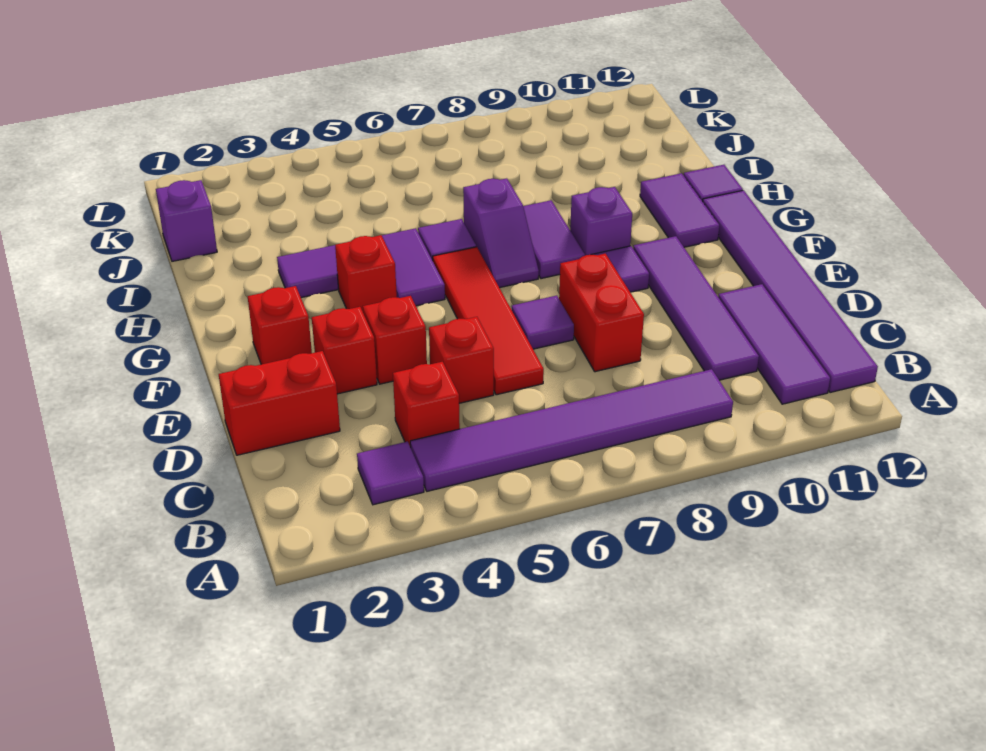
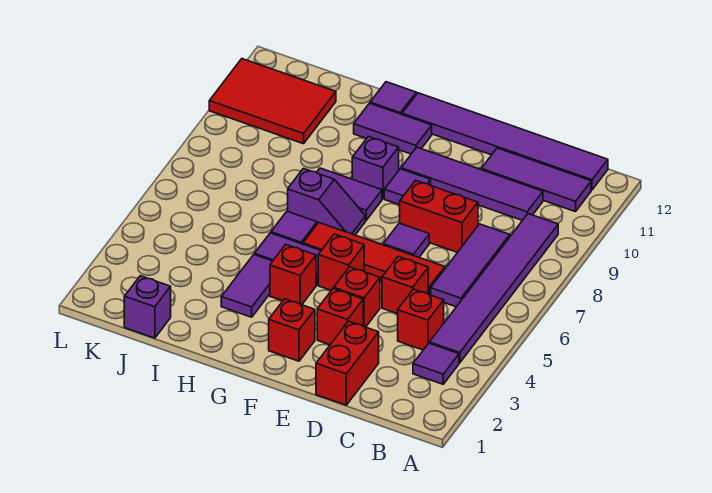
none -> purple 1x3 tile [431,224,510,307]
none -> red 1x1 brick [318,234,364,290]
none -> red 2x3 tile [209,59,336,144]

